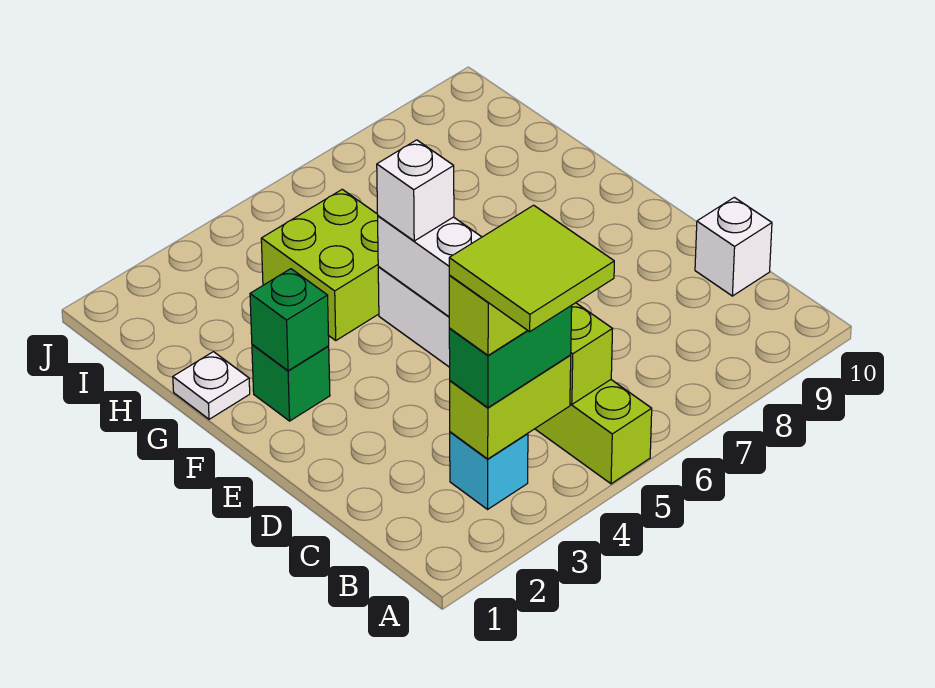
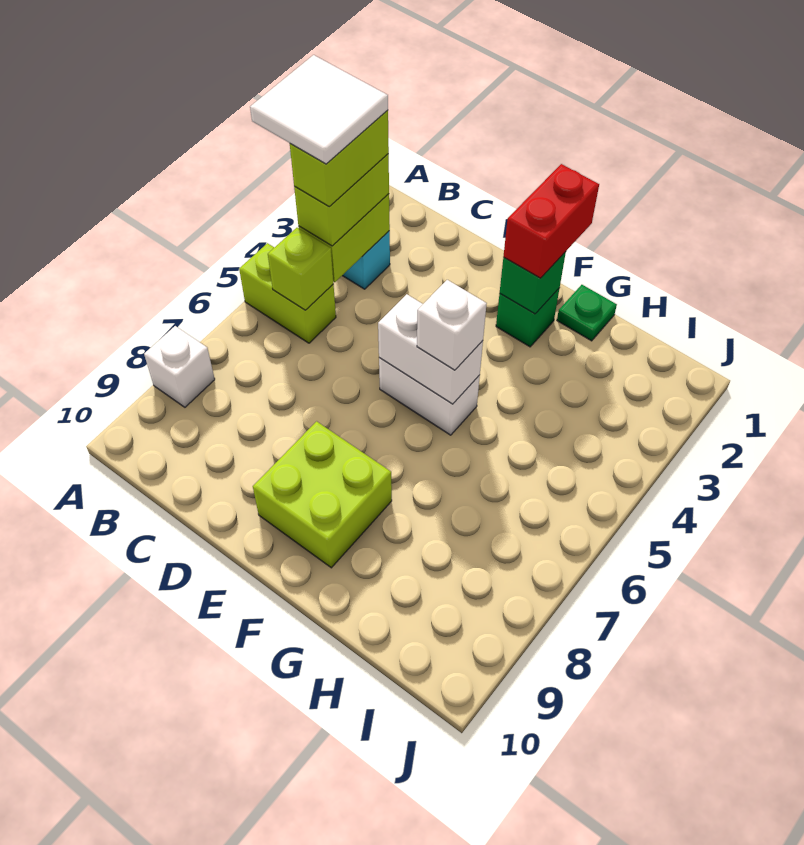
lime 2x2 tile [449,205,614,332] -> white 2x2 tile [250,55,388,164]
green 1x2 brick [449,305,572,408] -> lime 1x2 brick [294,154,389,246]
white 1x1 brick [695,197,772,296] -> white 1x1 brick moved to [144,326,215,407]
none -> red 1x2 brick [503,164,599,278]
white 1x1 plate [173,352,250,419] -> green 1x1 plate [557,285,617,341]
lime 2x2 brick [261,189,379,340] -> lime 2x2 brick moved to [253,421,392,568]

